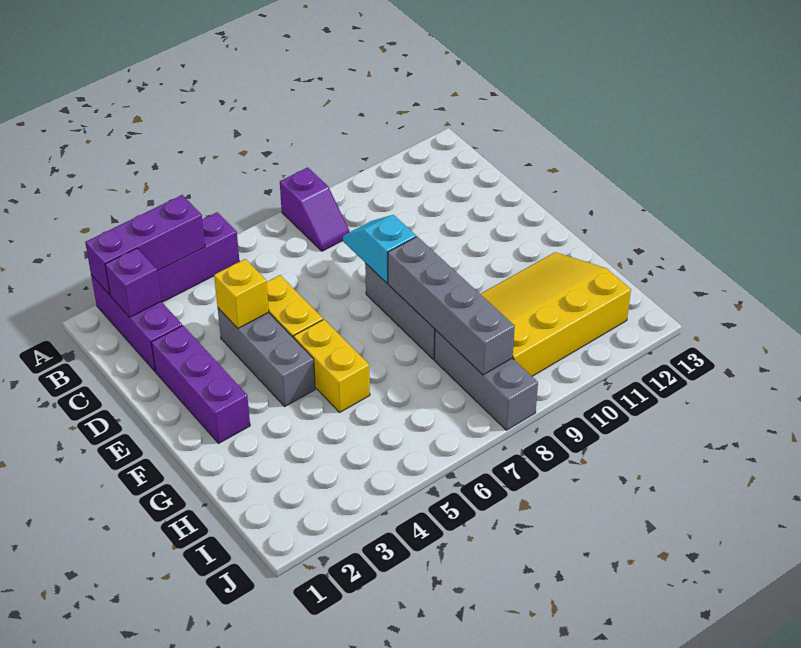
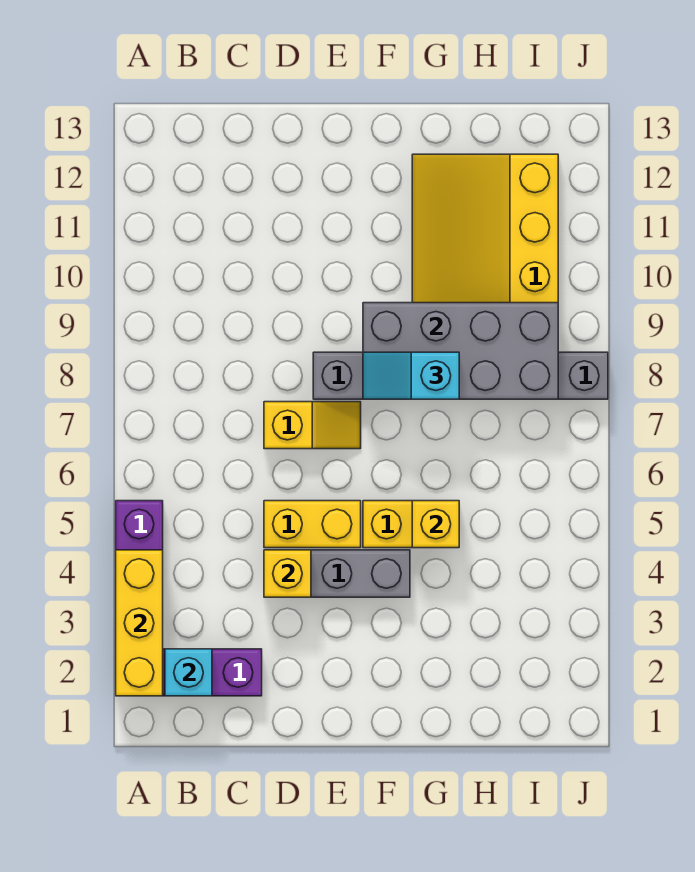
purple 1x3 brick [85,195,205,295] -> yellow 1x3 brick [116,550,163,696]
purple 1x2 slope [280,167,350,251] -> none
purple 1x1 brick [105,248,161,317] -> cyan 1x1 brick [165,649,212,696]
purple 1x3 brick [151,325,250,443] -> none
none -> yellow 1x2 slope [264,402,361,449]
cyan 1x2 slope [343,215,416,283] -> cyan 1x2 slope moved to [363,352,459,399]
grey 1x4 brick [388,237,515,375] -> grey 2x4 brick [363,303,558,399]
none -> yellow 1x1 brick [412,501,459,548]

